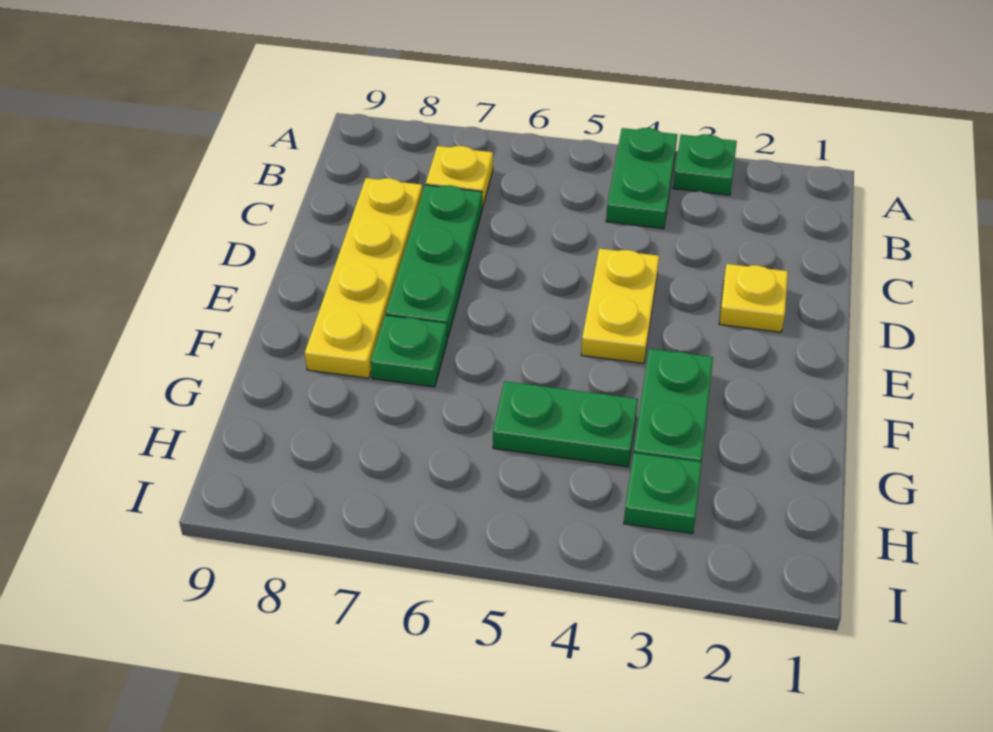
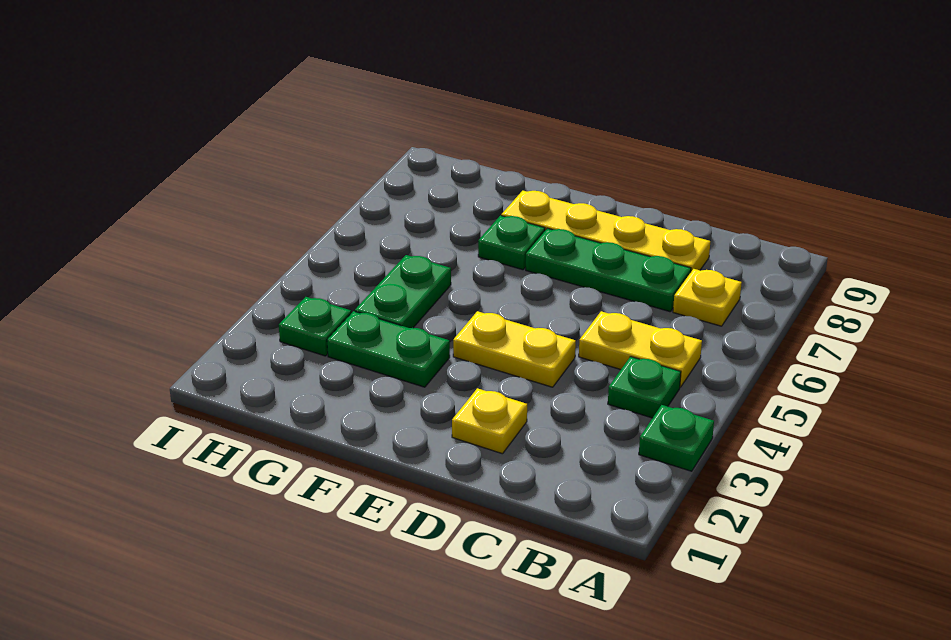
green 1x2 plate [606,128,677,229] -> green 1x1 plate [608,357,681,418]
none -> yellow 1x2 plate [579,311,702,387]

